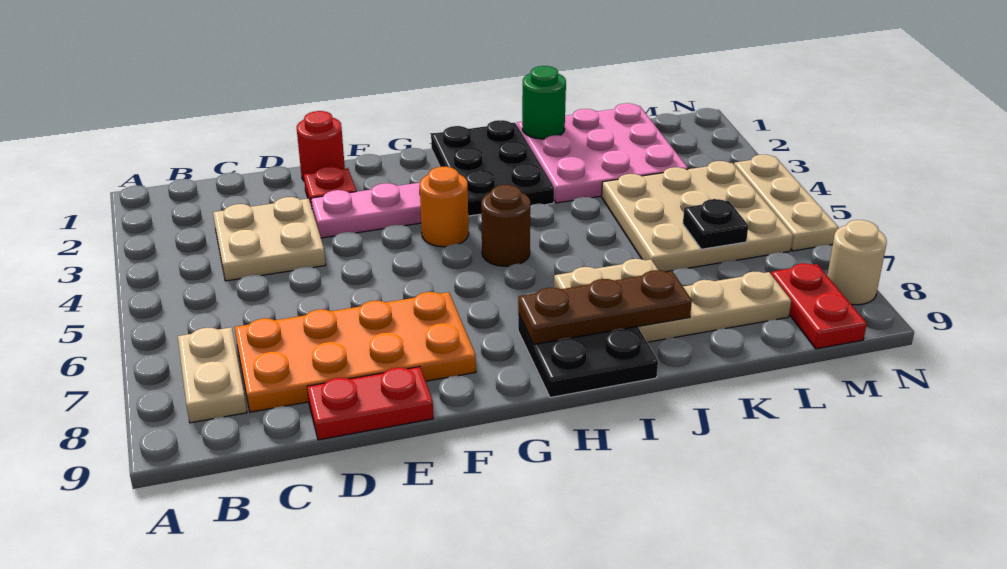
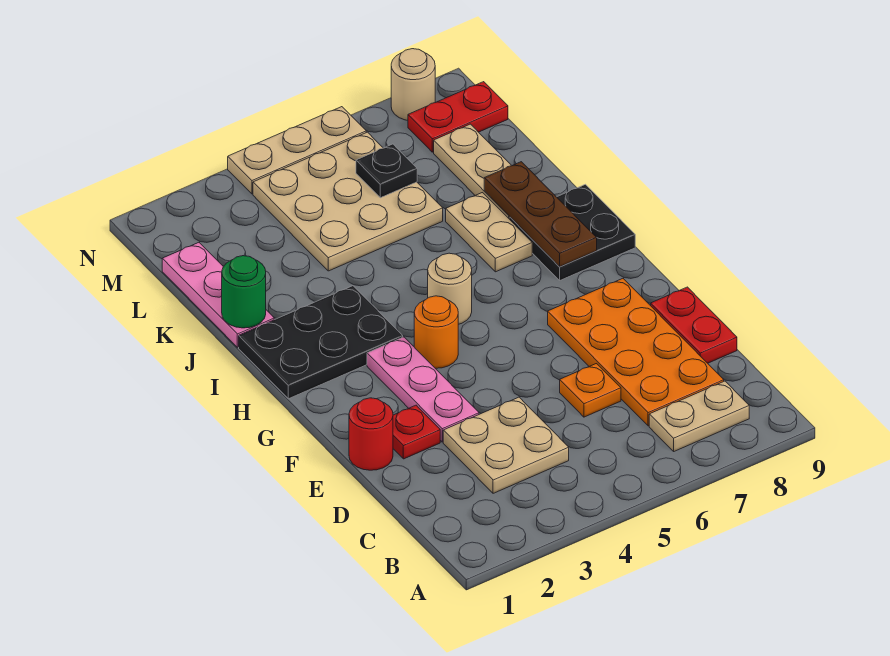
none -> orange 1x1 plate [560,364,621,417]
brown 1x1 round brick [481,185,531,266] -> tan 1x1 round brick [428,253,472,324]
pink 3x3 plate [517,103,688,203] -> pink 1x3 plate [162,243,274,347]

